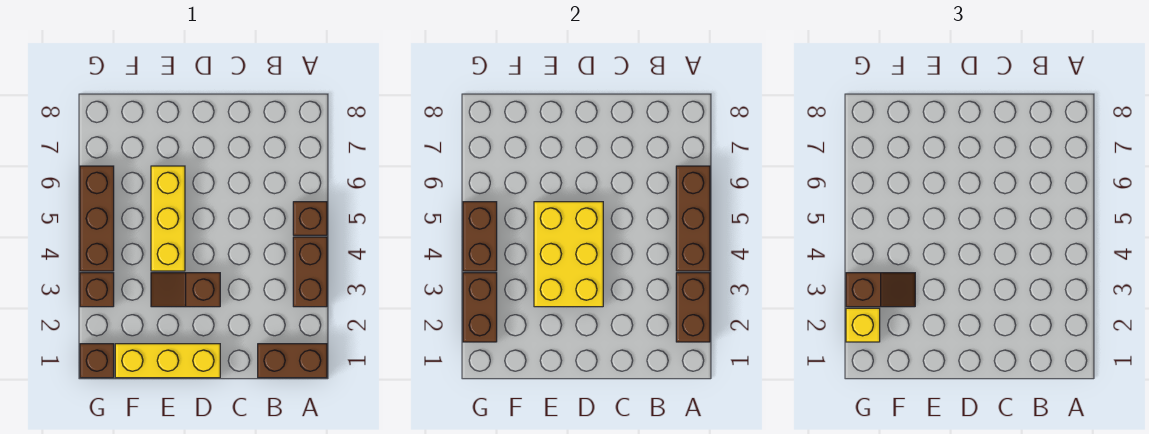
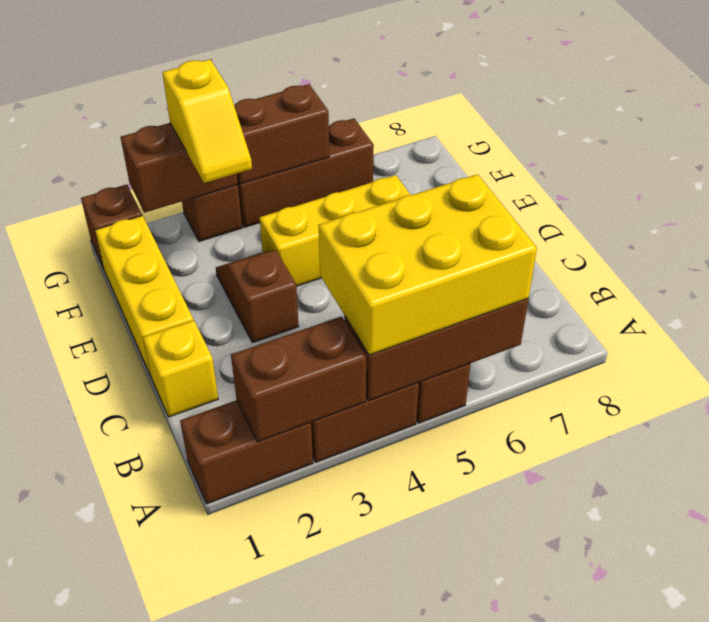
brown 1x2 brick [258,344,327,378] -> brown 1x2 brick turned to [180,400,313,504]
yellow 2x3 brick [534,202,603,307] -> yellow 2x3 brick moved to [318,174,537,355]
brown 1x2 slope [846,273,915,307] -> yellow 1x2 slope [162,59,252,183]
yellow 1x1 brick [846,308,880,342] -> yellow 1x1 brick moved to [143,320,218,417]

